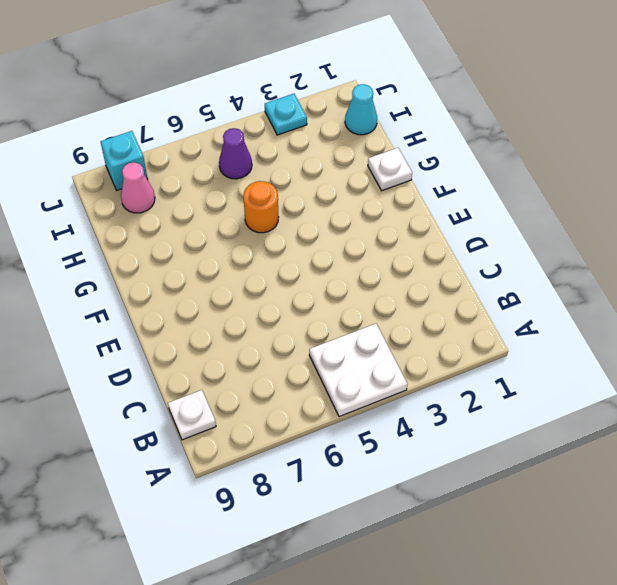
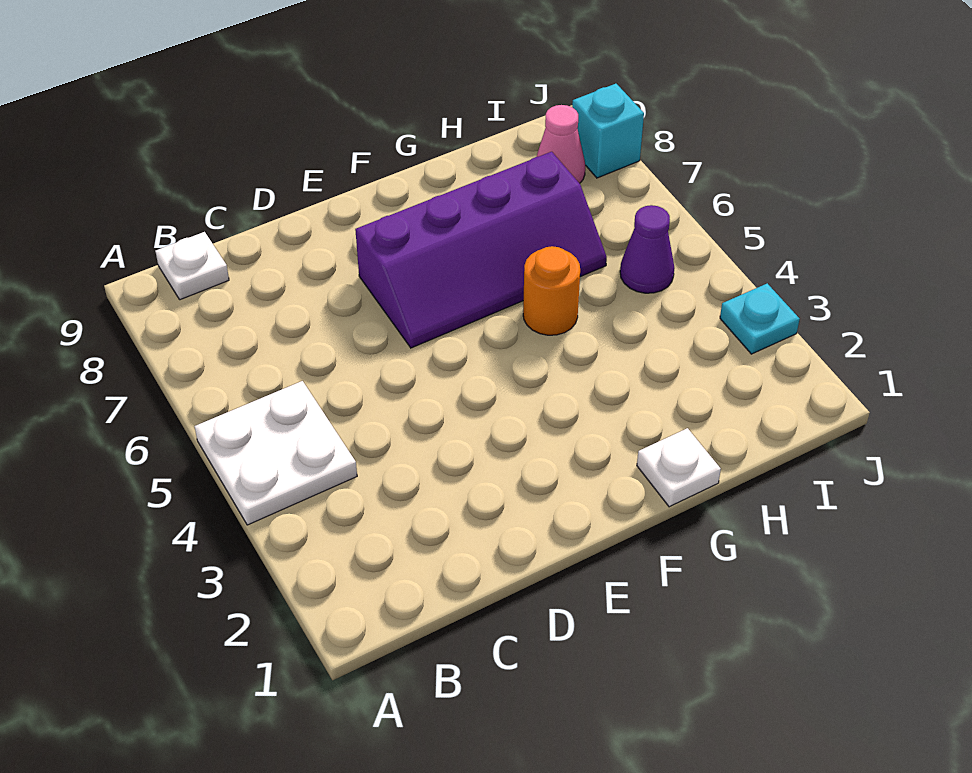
none -> purple 2x4 slope [355,152,607,348]
cyan 1x1 cone [345,84,377,135] -> none

